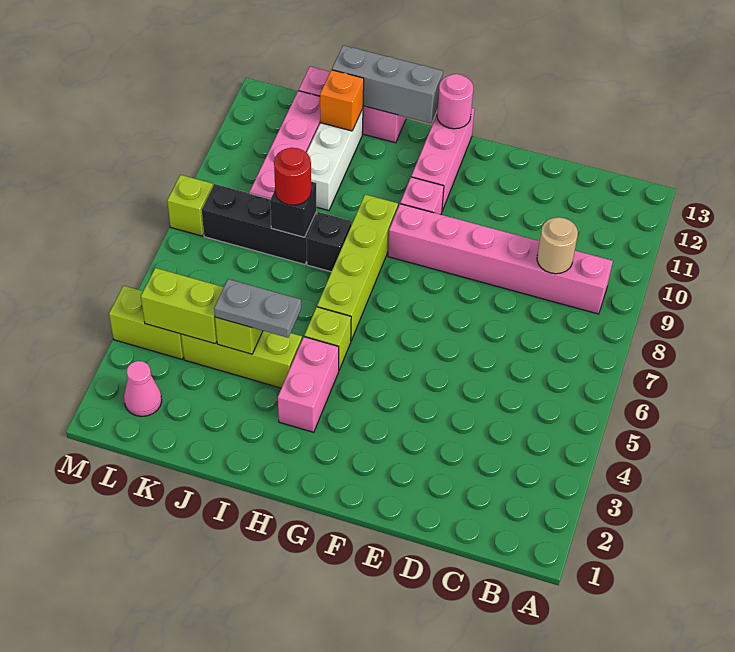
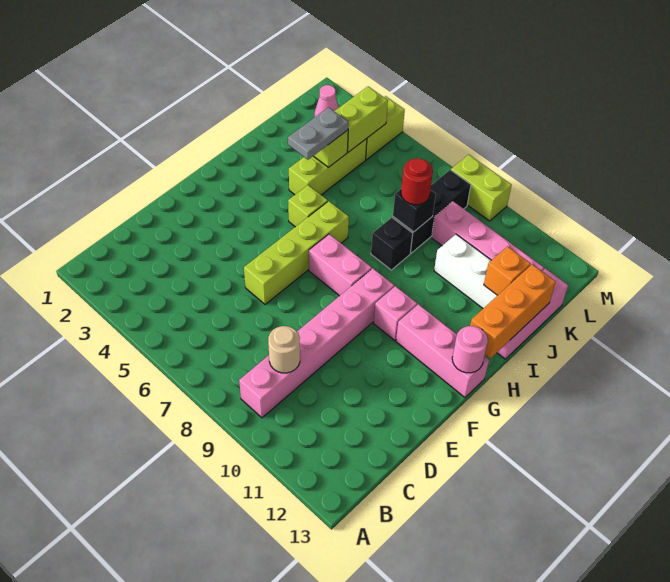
pink 1x2 brick [278,337,339,432] -> pink 1x2 brick moved to [309,234,372,296]
lime 1x4 brick [317,194,398,340] -> lime 1x4 brick turned to [244,201,349,305]
grey 1x3 brick [332,45,443,123] -> orange 1x3 brick [470,264,556,358]
lime 1x1 brick [167,175,213,236] -> lime 1x2 brick [451,155,512,221]

